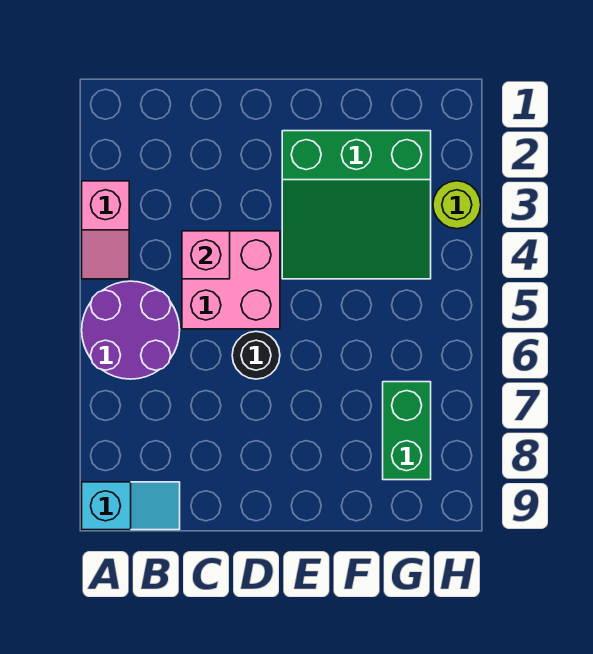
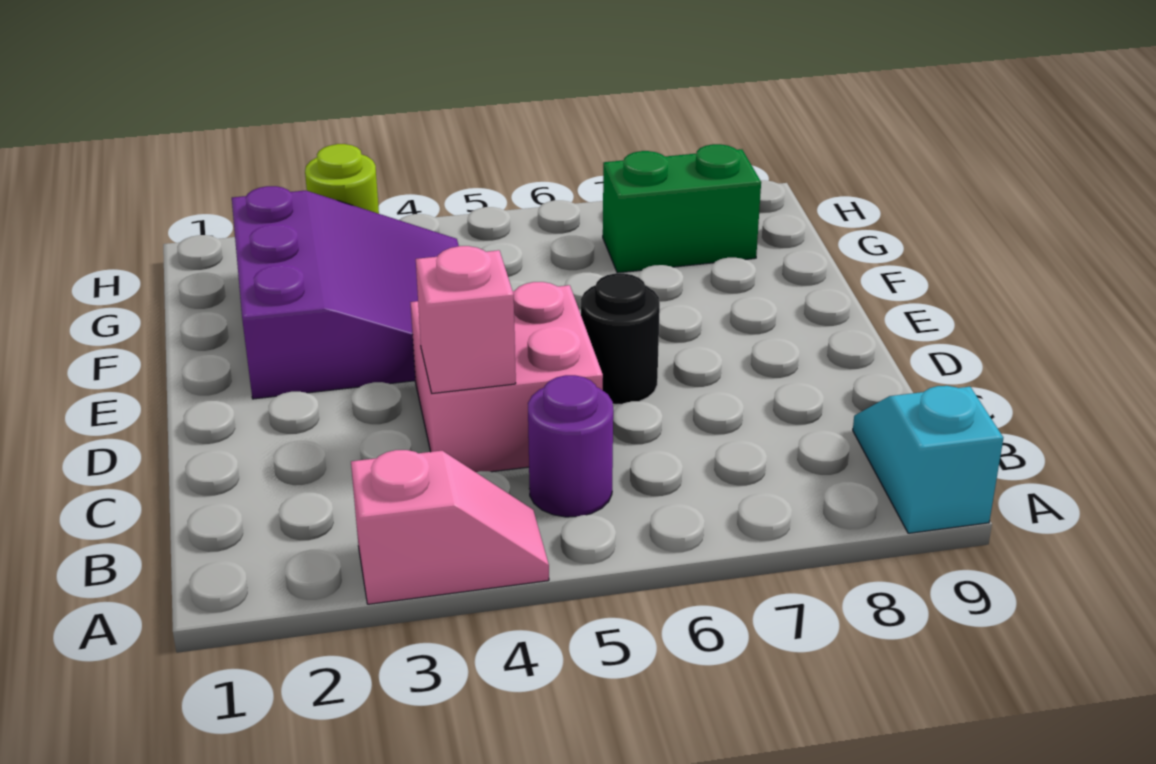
purple 2x2 round brick [82,281,180,379] -> purple 1x1 round brick [528,375,613,517]
green 3x3 slope [282,131,431,279] -> purple 3x3 slope [232,186,459,399]

